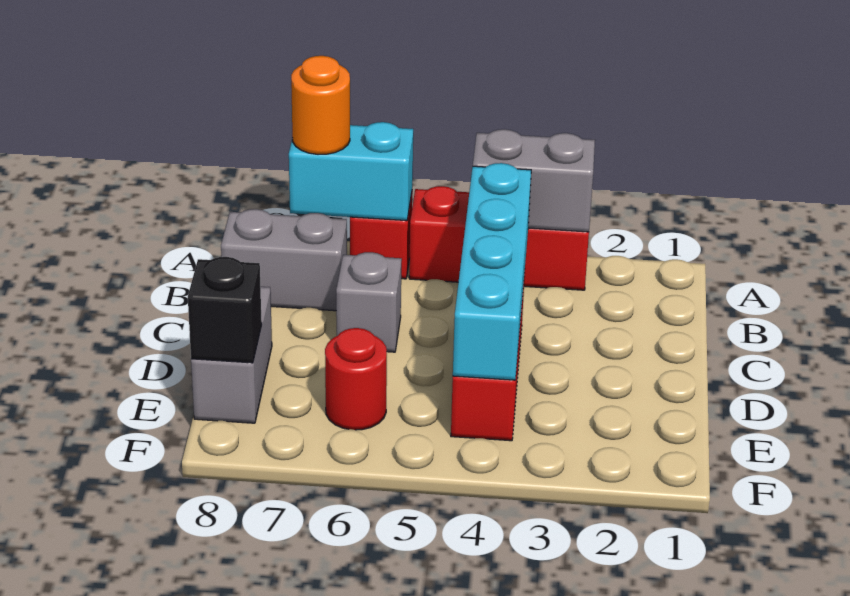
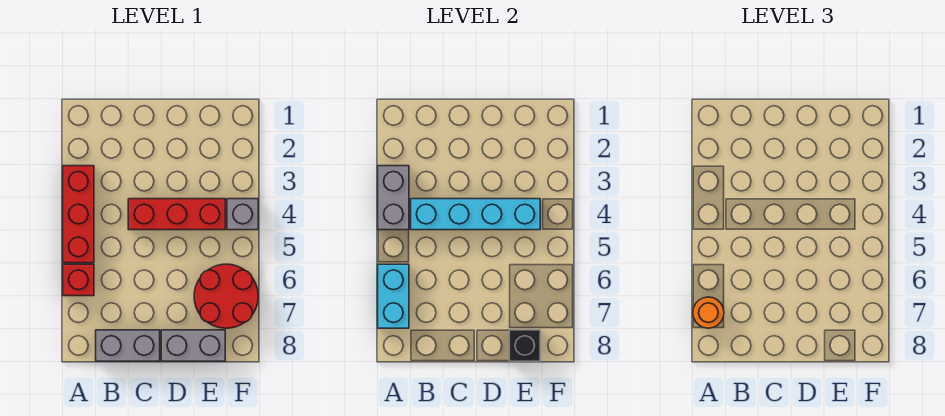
grey 1x2 brick [221,209,347,311] -> grey 1x2 brick turned to [96,330,160,361]
grey 1x1 brick [336,252,402,352] -> grey 1x1 brick moved to [227,199,258,230]
red 1x1 round brick [325,328,387,430] -> red 2x2 round brick [194,264,258,328]

